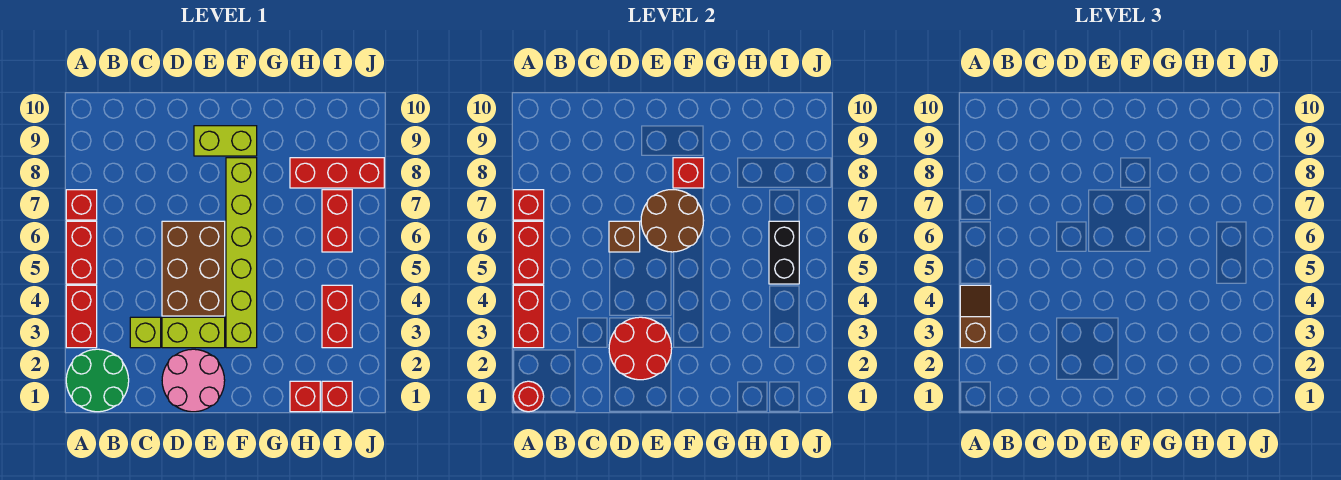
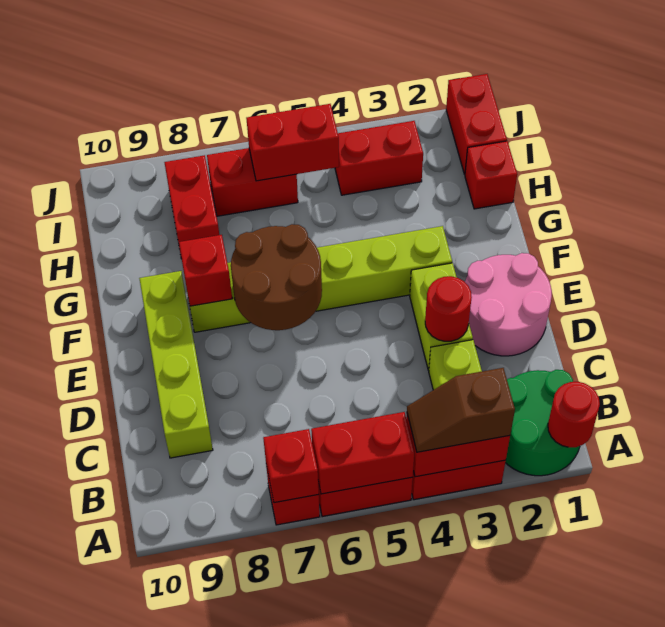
red 2x2 round brick [609,317,672,380] -> red 1x1 round brick [425,276,472,341]
brown 2x3 brick [162,221,225,316] -> none
brown 1x1 brick [609,221,640,252] -> none
lime 1x2 brick [194,126,257,156] -> lime 1x4 brick [139,271,213,458]
red 1x3 brick [290,158,384,188] -> red 1x2 brick [164,155,219,259]
red 1x1 brick [322,381,352,412] -> red 1x2 brick [446,74,507,174]
black 1x2 brick [769,221,799,284] -> red 1x2 brick [246,104,339,181]

